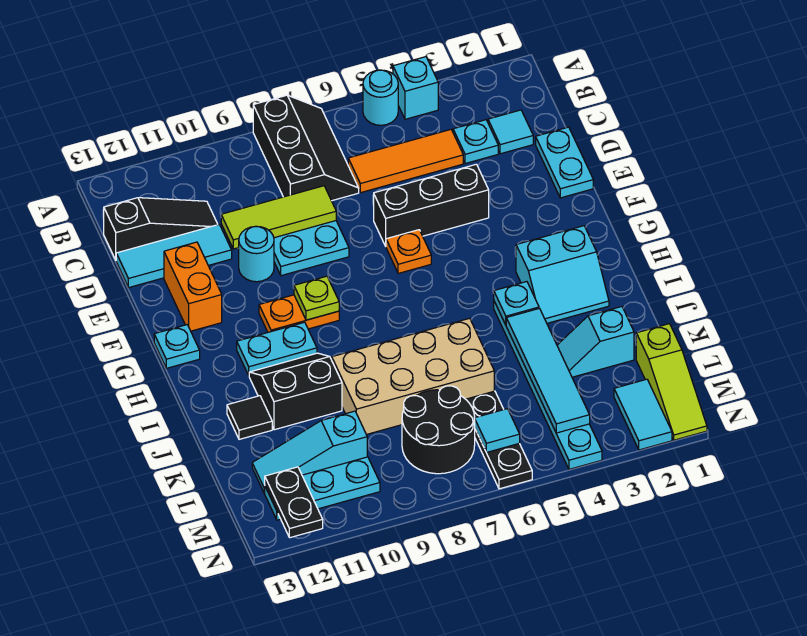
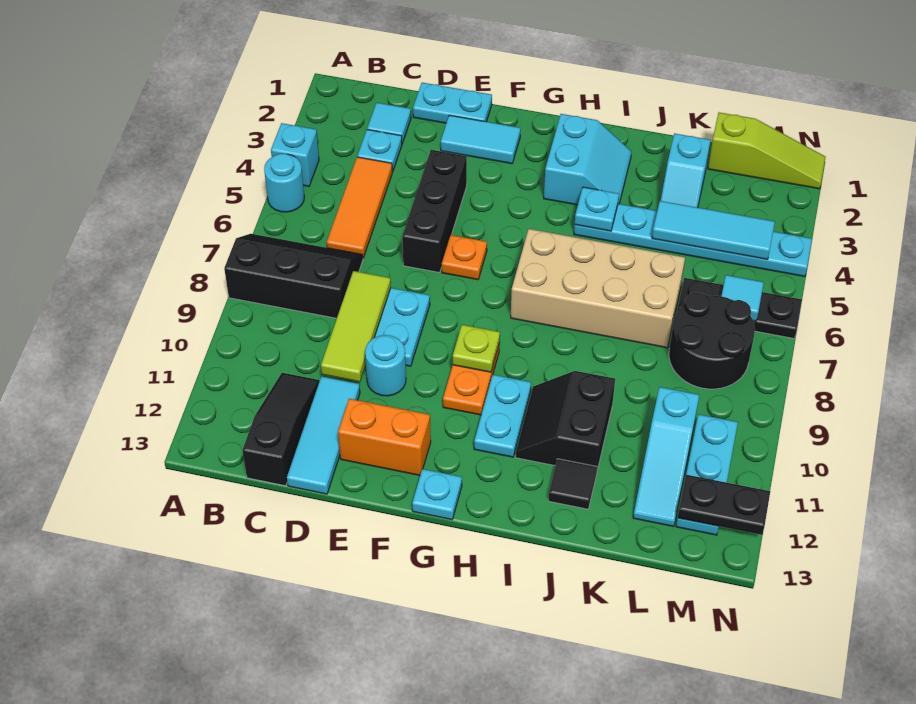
cyan 1x4 tile [506,308,590,433] -> cyan 1x3 tile [652,201,775,260]
tan 2x4 brick [332,318,494,435] -> tan 2x4 brick turned to [511,229,685,348]
cyan 1x2 tile [614,379,672,450] -> cyan 1x2 tile moved to [441,115,521,164]

